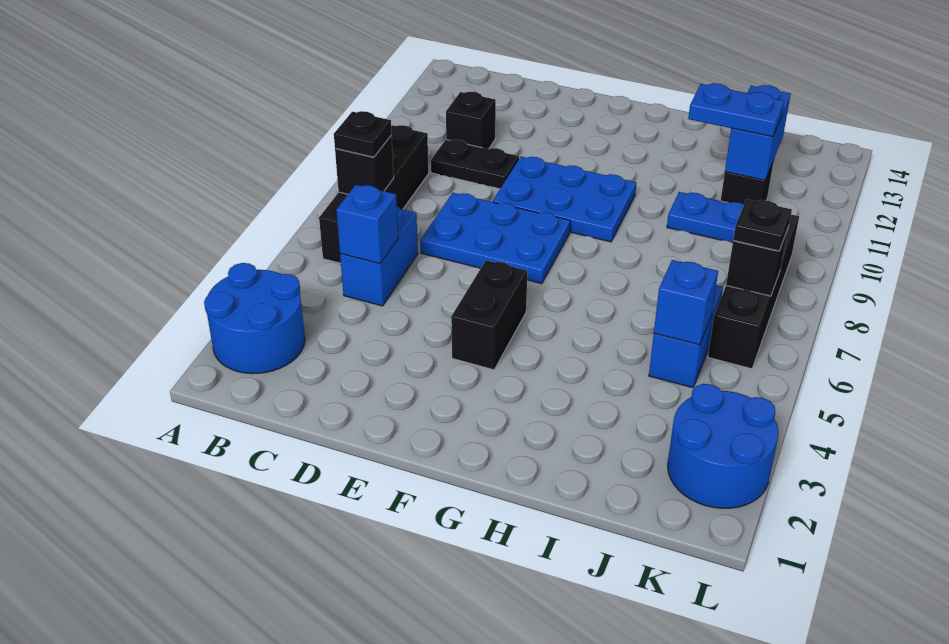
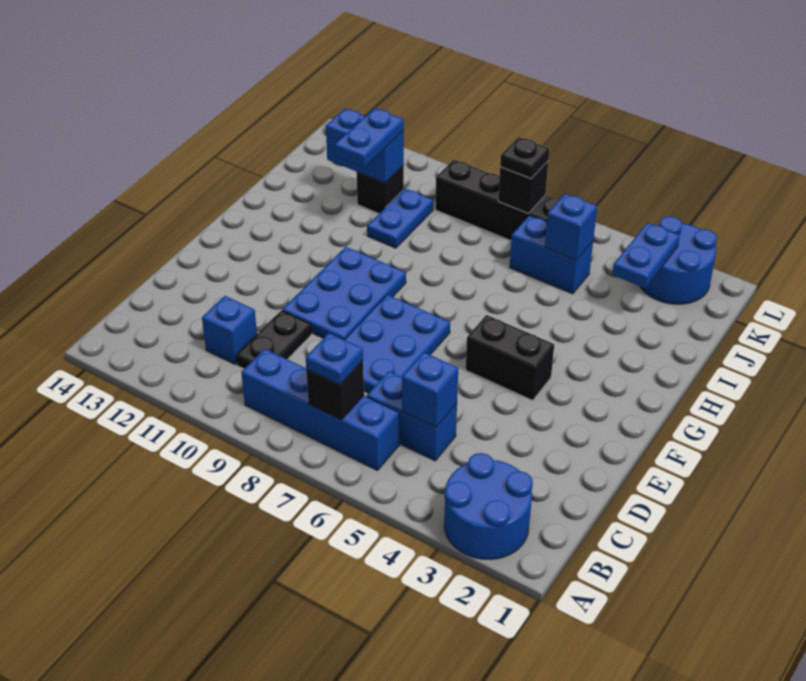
black 1x4 brick [319,125,429,263] -> blue 1x4 brick [241,349,399,471]
black 1x1 plate [334,111,392,157] -> blue 1x1 plate [306,333,363,385]
black 1x1 brick [446,92,496,149] -> blue 1x1 brick [202,296,257,365]
none -> blue 1x2 plate [612,223,680,288]

